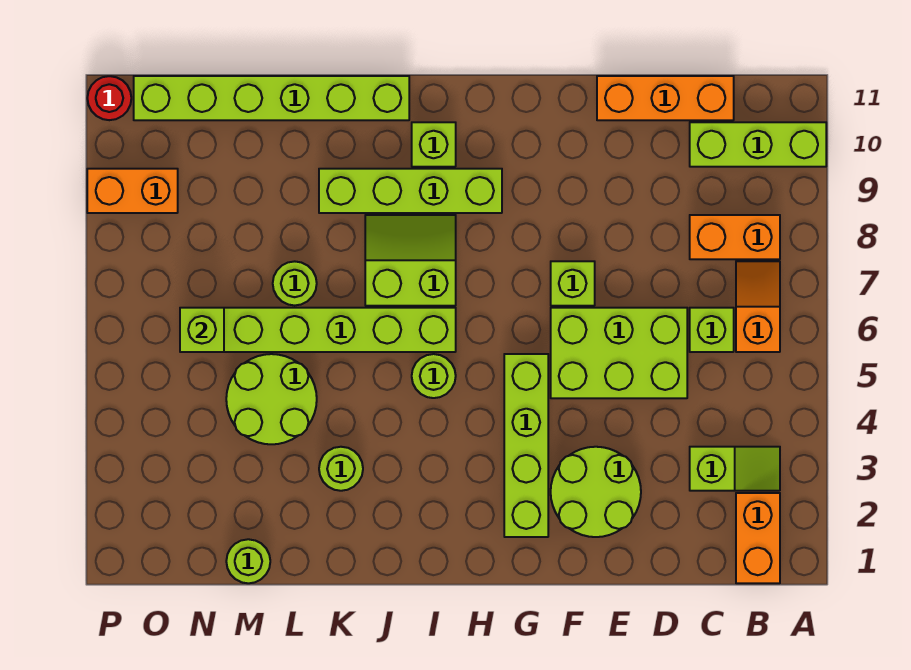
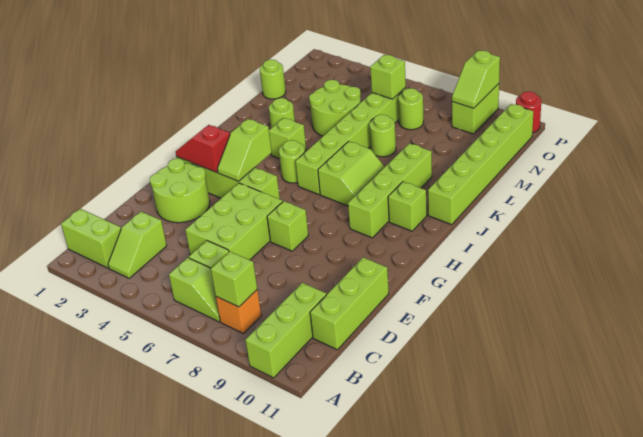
orange 1x2 brick [736,493,780,583] -> lime 1x2 brick [61,209,121,268]
orange 1x2 slope [736,261,780,352] -> lime 1x2 slope [169,258,220,322]
orange 1x2 brick [690,215,780,259] -> orange 1x1 brick [216,290,261,333]
none -> lime 1x1 brick [211,251,257,307]
orange 1x3 brick [597,76,734,120] -> lime 1x3 brick [310,257,389,350]
none -> red 1x2 slope [176,125,230,173]
none -> lime 1x2 slope [217,119,272,181]
none -> lime 1x1 brick [269,118,306,159]
none -> lime 1x1 round brick [398,88,424,130]
orange 1x2 brick [87,169,178,213] -> lime 1x2 brick [452,84,499,134]
none -> lime 1x2 slope [452,51,500,108]

